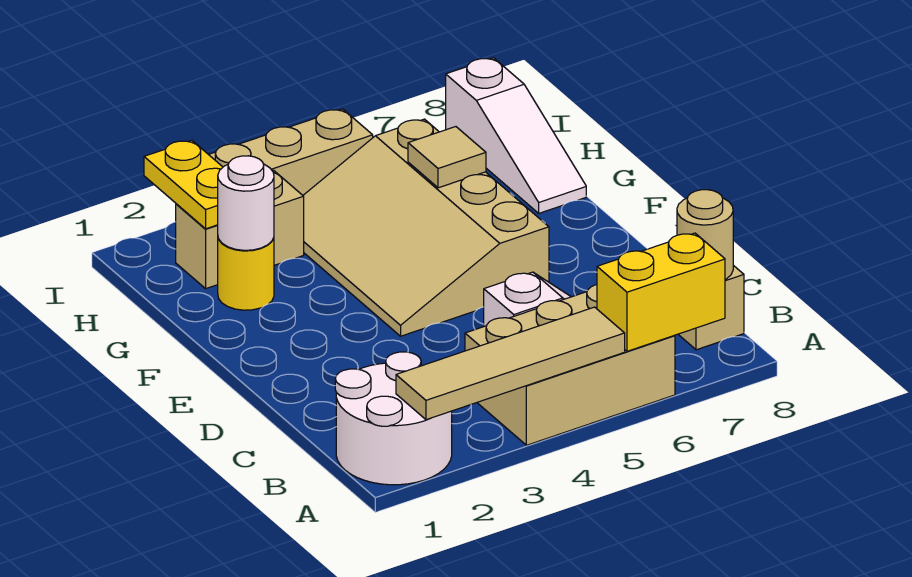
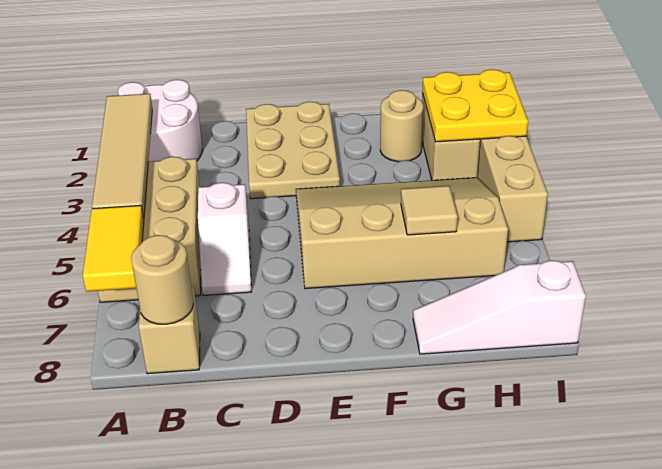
yellow 1x2 brick [597,233,725,351] -> yellow 1x2 tile [83,205,144,292]
none -> tan 2x3 plate [246,102,340,199]
yellow 1x1 round brick [218,238,274,310] -> tan 1x1 round brick [380,90,423,162]
white 1x1 round brick [218,156,274,250] -> none
yellow 1x2 plate [144,140,223,229] -> yellow 2x2 plate [423,70,528,142]

